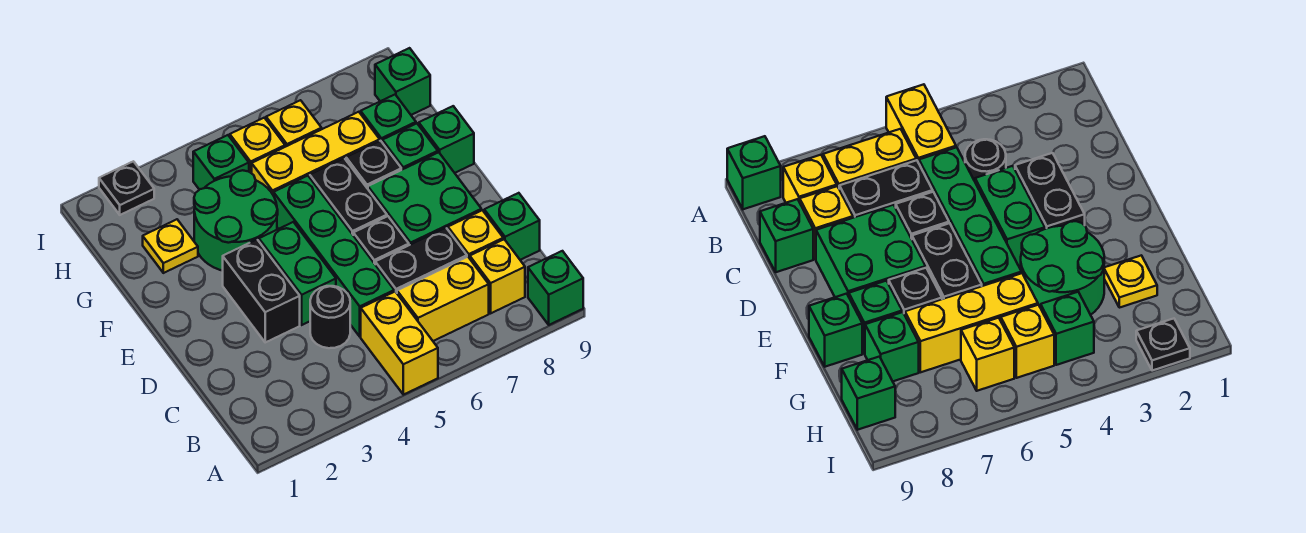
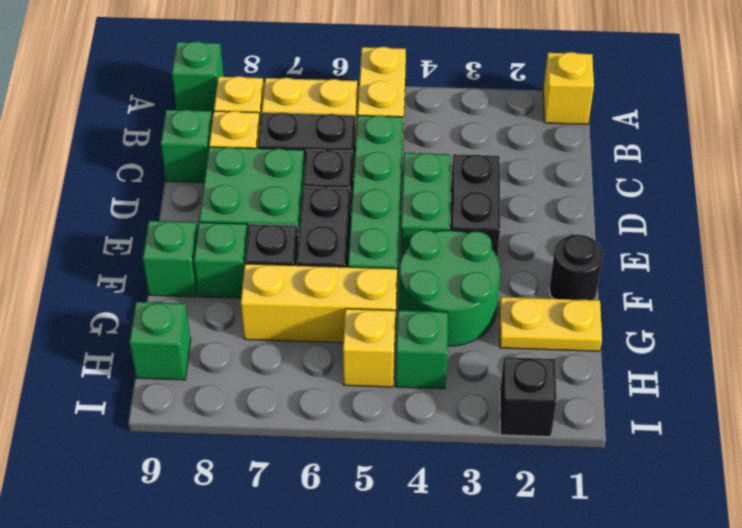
black 1x1 round brick [310,286,350,348] -> black 1x1 round brick moved to [549,234,603,300]
yellow 1x1 plate [143,219,198,273] -> yellow 1x2 plate [499,297,602,351]
green 1x1 brick [361,95,416,142] -> none
yellow 1x1 brick [266,100,322,147] -> yellow 1x1 brick moved to [543,52,594,124]
black 1x1 plate [99,161,154,215] -> black 1x1 brick [500,357,557,437]

